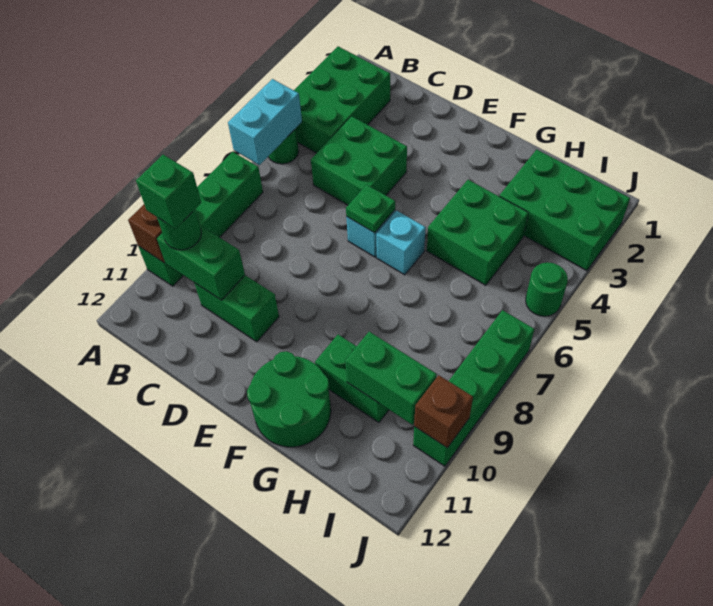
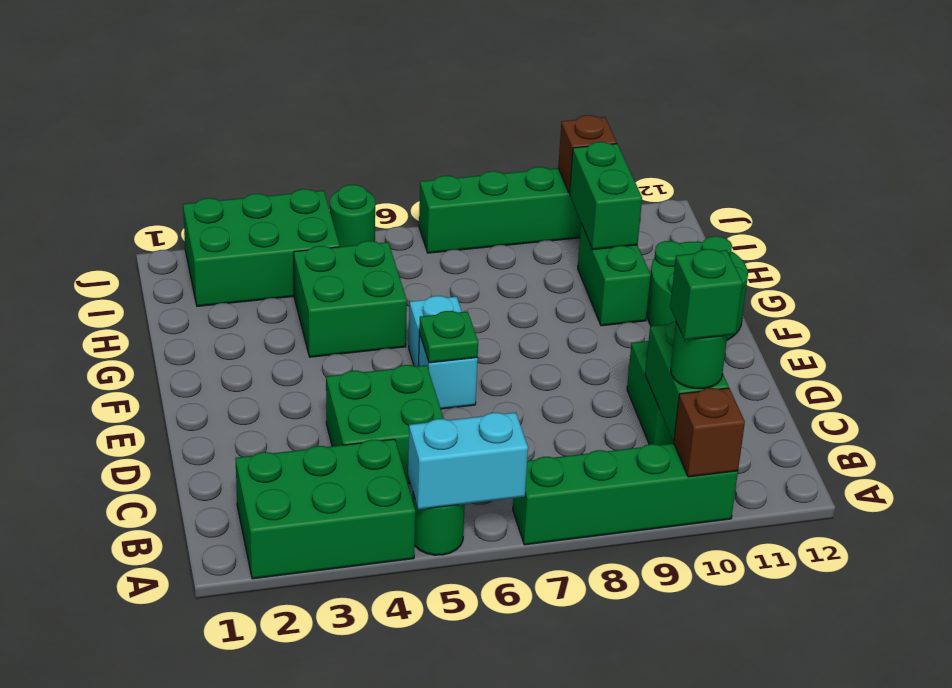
green 2x3 brick [499,150,630,271] -> green 2x3 brick turned to [183,189,340,306]

